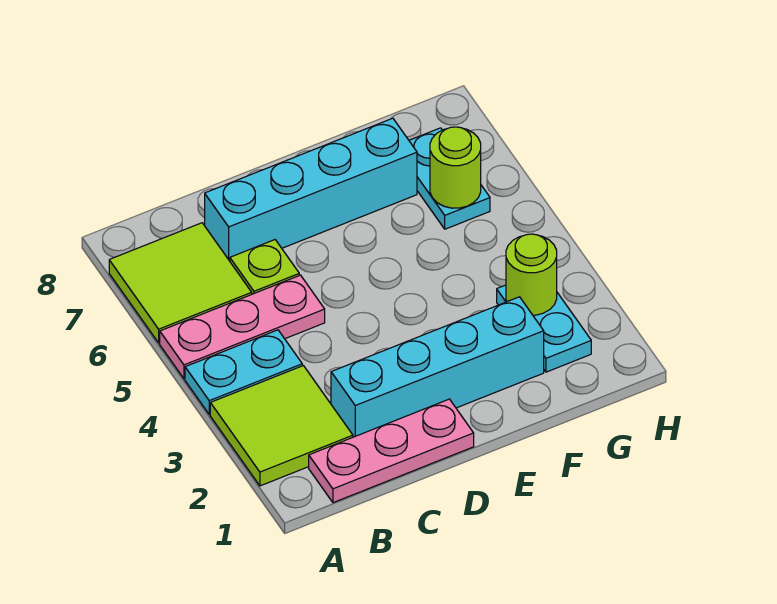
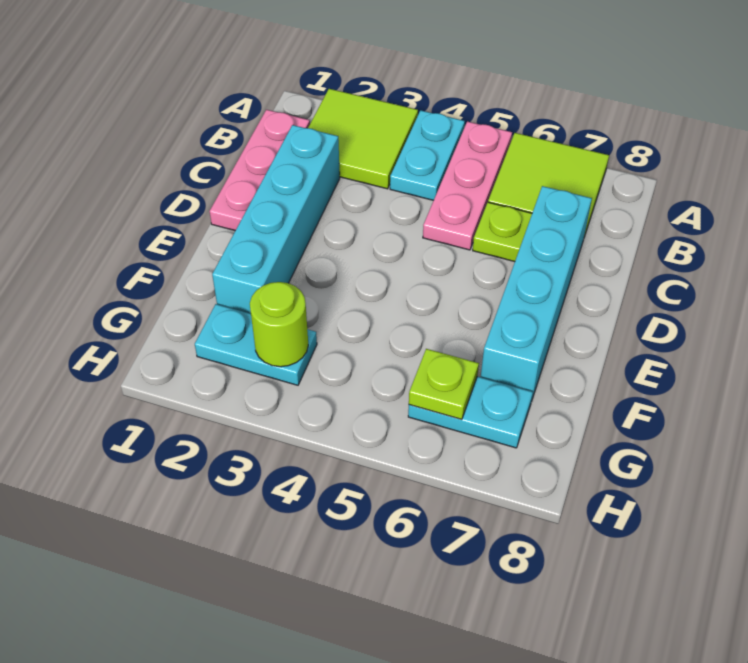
lime 1x1 round brick [430,127,481,208] -> lime 1x1 plate [409,349,479,420]

